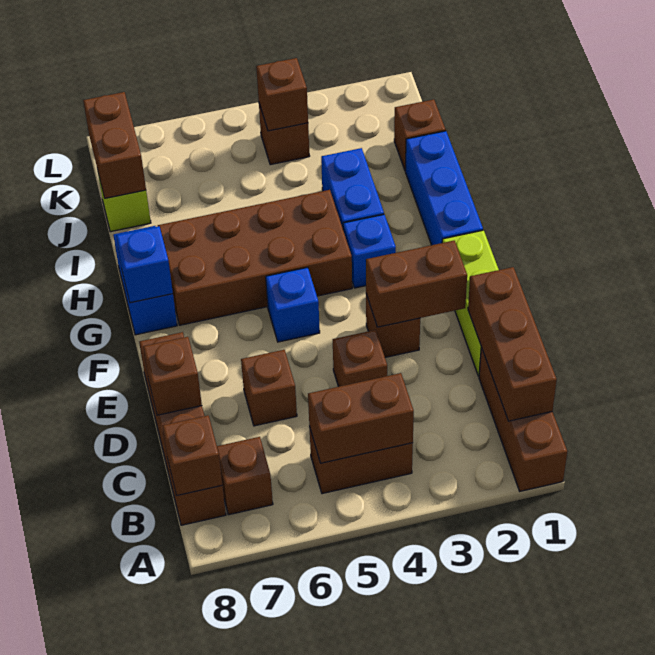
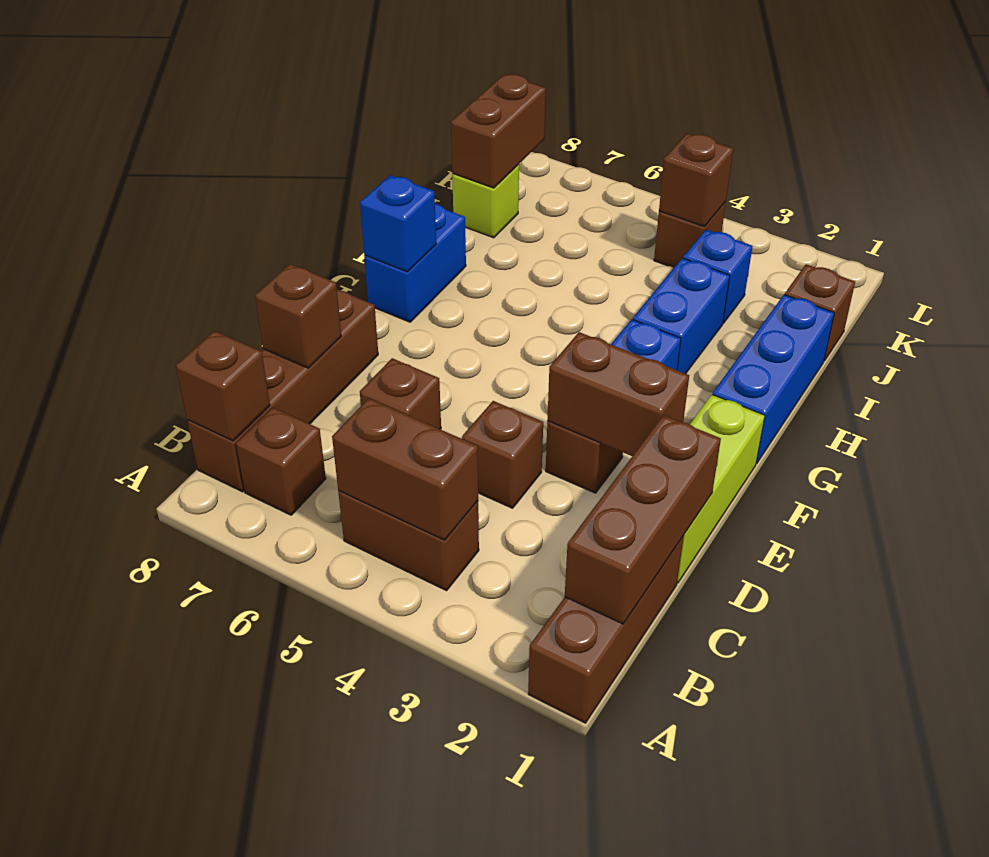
blue 1x1 brick [266,267,320,342] -> blue 1x1 brick moved to [683,230,753,323]
brown 2x4 brick [158,190,352,325] -> none

